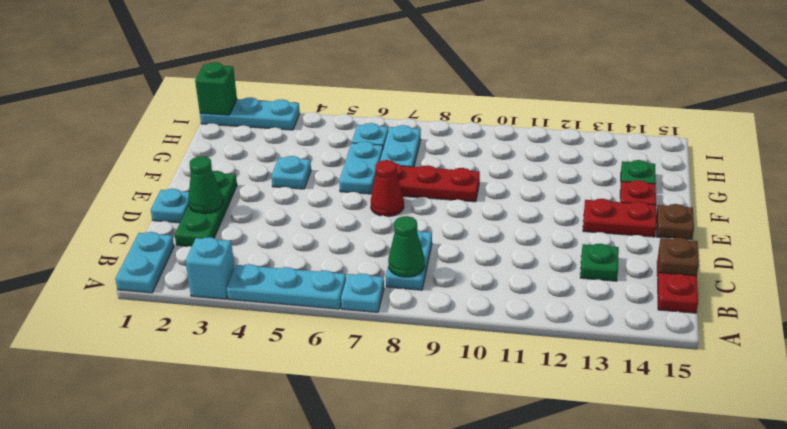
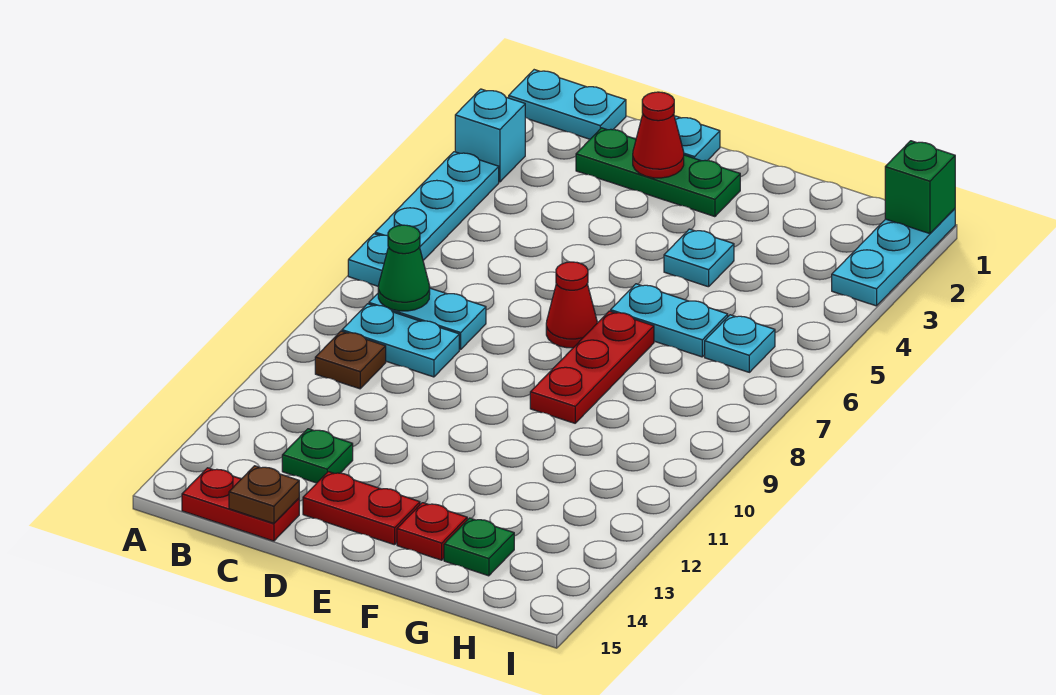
green 1x1 cone [188,156,223,213] -> red 1x1 cone [633,92,684,178]
red 1x2 plate [583,199,656,237] -> red 1x2 plate turned to [303,472,420,545]
brown 1x1 plate [656,204,694,240] -> brown 1x1 plate moved to [315,331,386,389]
cyan 1x2 plate [380,125,421,167] -> cyan 1x2 plate moved to [342,304,459,377]

